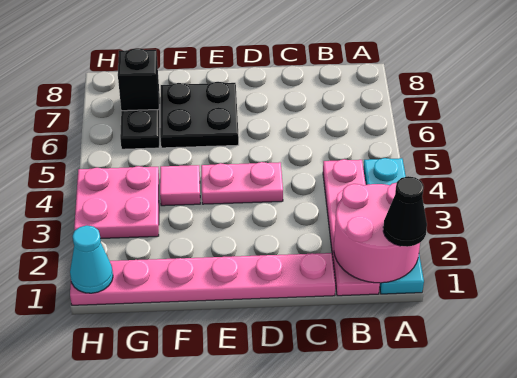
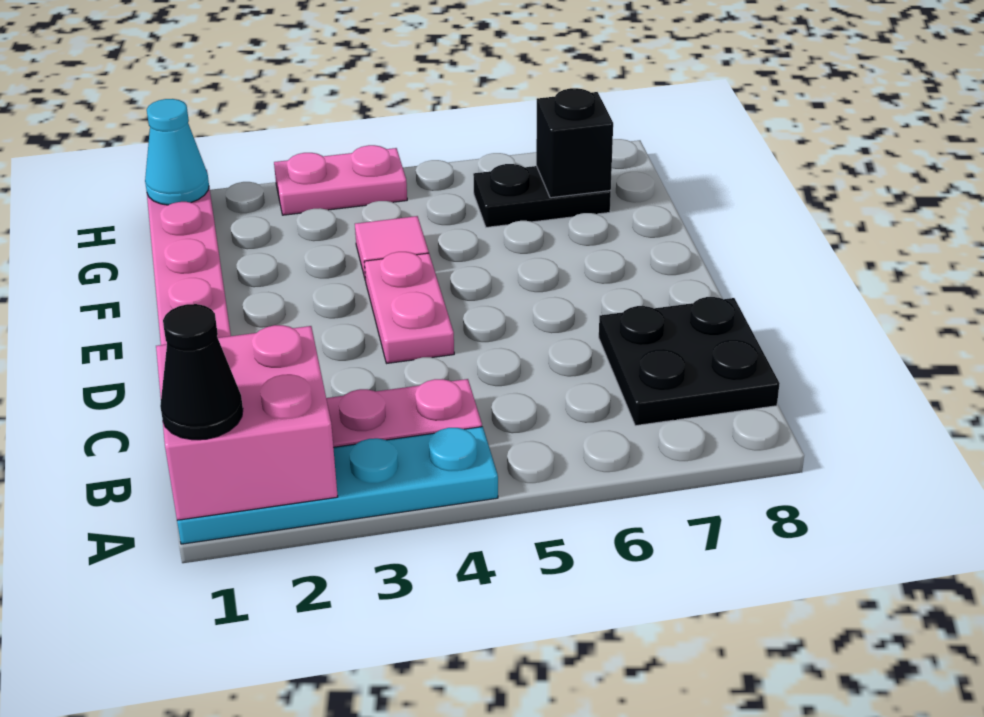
pink 2x2 round brick [334,183,420,283] -> pink 2x2 brick [156,325,338,520]
black 2x2 plate [160,82,239,148] -> black 2x2 plate moved to [599,297,780,426]
pink 2x2 plate [74,166,159,239] -> pink 1x2 plate [274,145,407,215]

